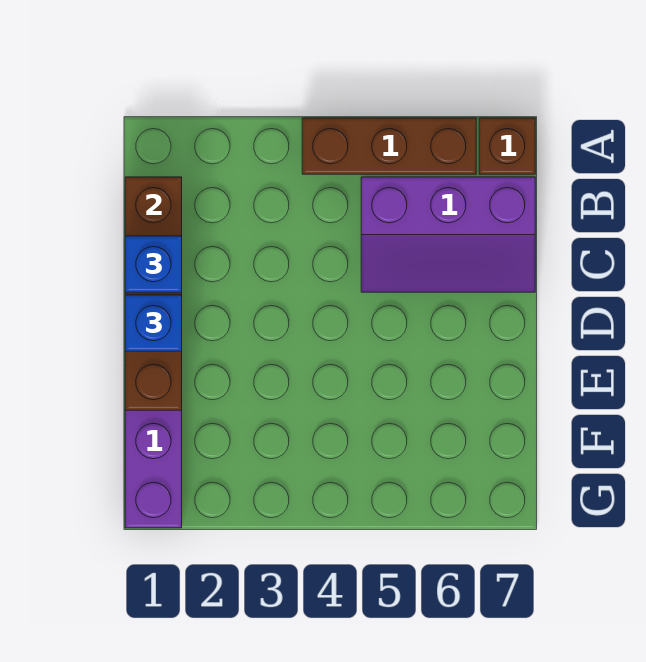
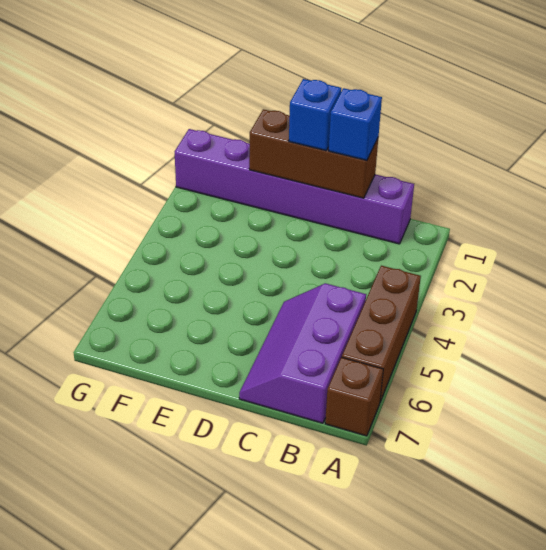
brown 1x4 brick [125,177,182,410] -> brown 1x3 brick [249,109,378,198]

